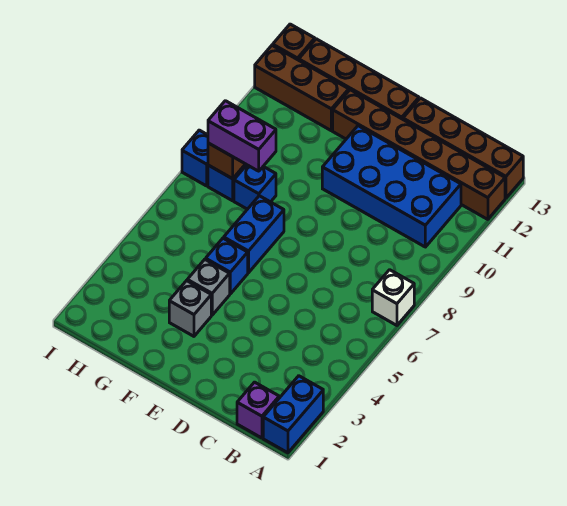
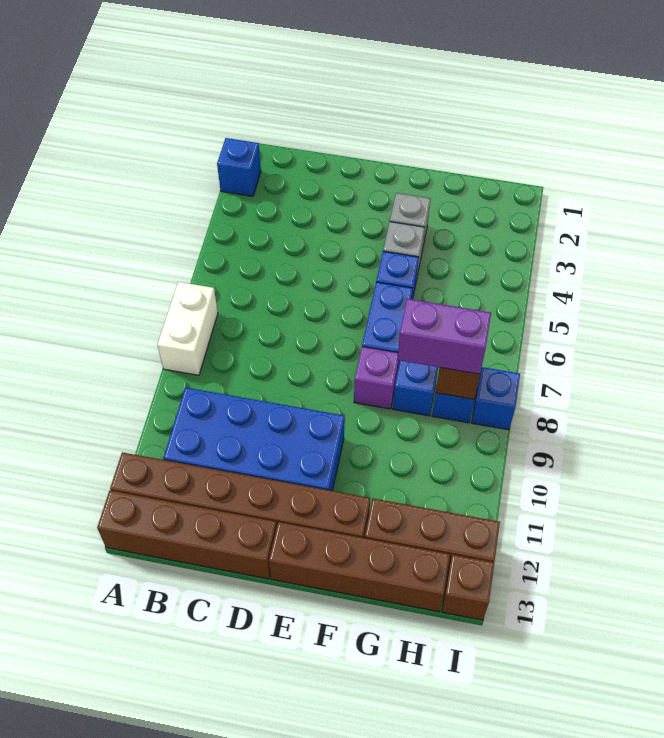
blue 1x2 brick [263,376,323,453] -> blue 1x1 brick [217,138,261,196]
white 1x1 brick [372,270,414,325] -> white 1x2 brick [158,282,218,375]
purple 1x1 brick [237,382,279,438] -> purple 1x1 brick moved to [354,347,399,409]

